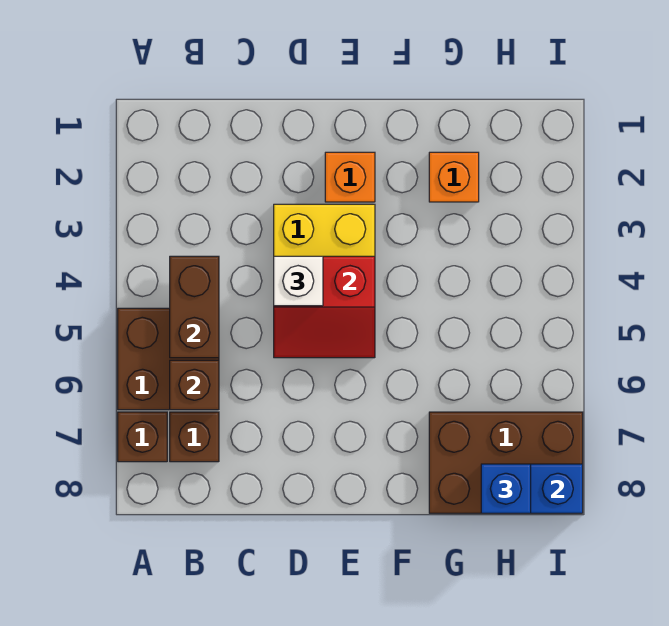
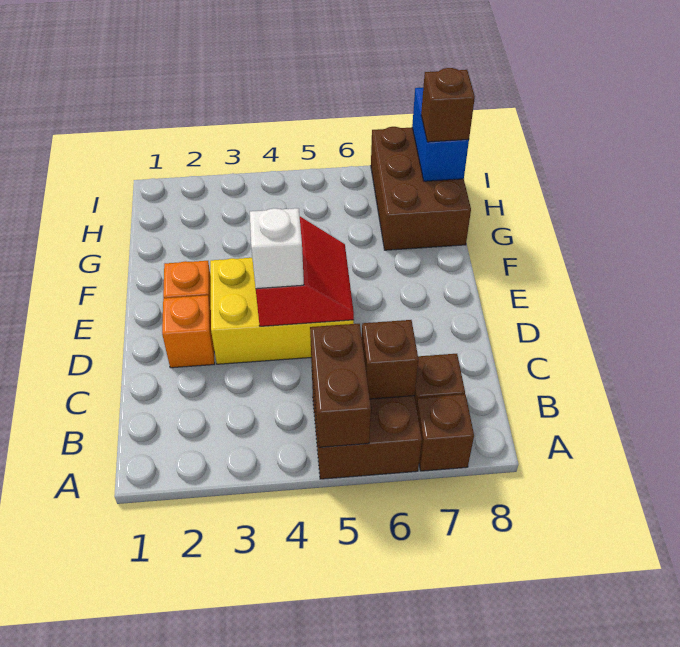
brown 1x2 brick [170,256,219,358] -> brown 1x2 brick turned to [310,324,371,447]
orange 1x1 brick [429,152,479,202] -> orange 1x1 brick moved to [162,295,215,368]
blue 1x1 brick [481,464,531,513] -> brown 1x1 brick [421,68,475,142]

